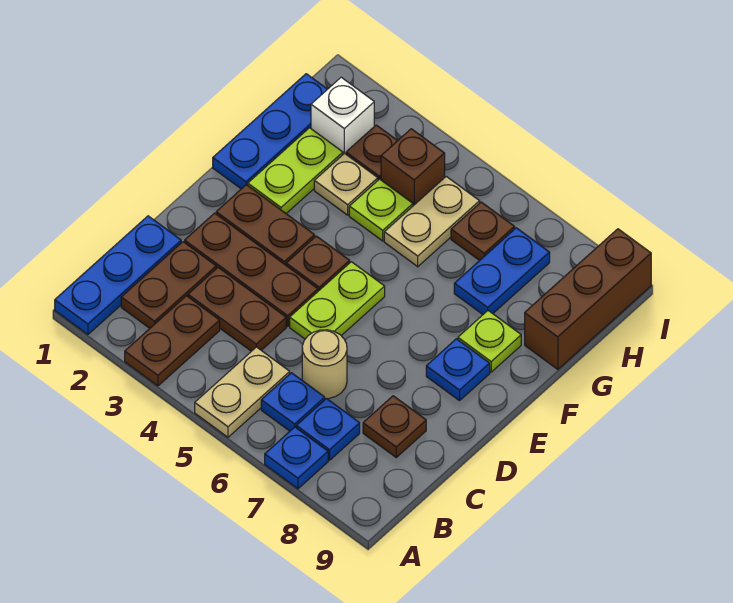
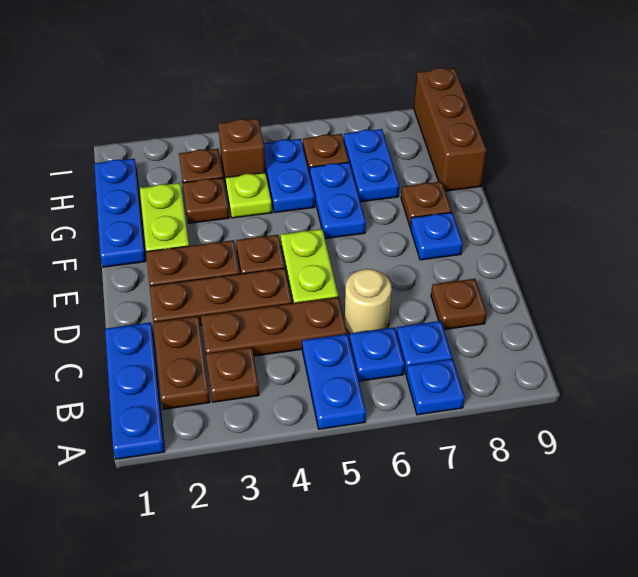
brown 1x2 plate [125,296,220,386] -> brown 1x1 plate [206,347,259,402]
tan 1x2 plate [195,347,290,437] -> blue 1x2 plate [302,334,366,429]
brown 1x2 plate [188,267,286,351] -> brown 1x3 plate [201,297,347,356]
none -> blue 1x2 plate [310,162,366,239]
lime 1x1 plate [458,311,521,372] -> brown 1x1 plate [401,182,452,228]
tan 1x1 plate [314,153,378,215] -> brown 1x1 plate [183,178,229,223]
tan 1x2 plate [384,176,480,267] -> blue 1x2 plate [264,139,315,213]
white 1x1 brick [311,77,374,154] -> none

